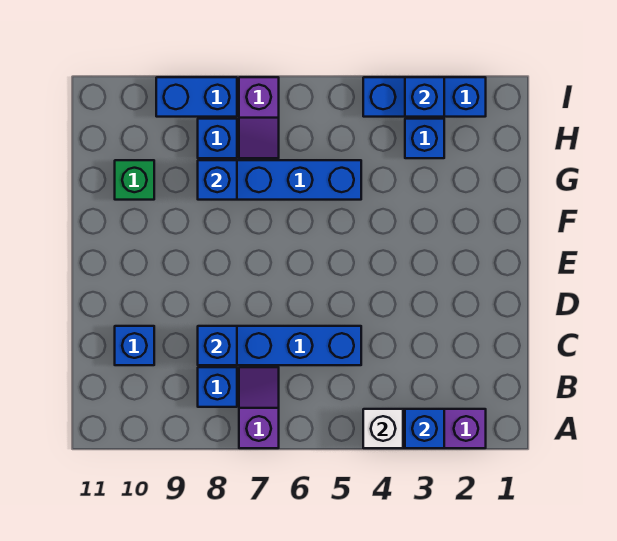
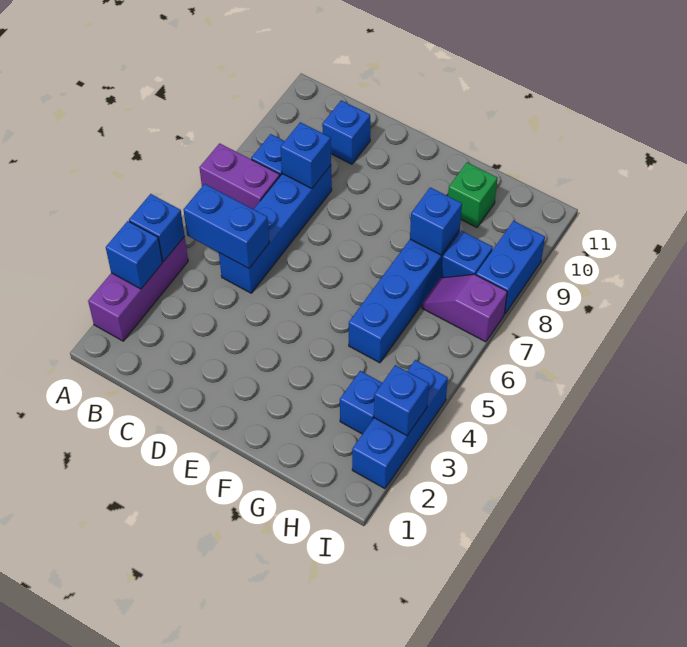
white 1x1 brick [363,409,403,448] -> blue 1x1 brick [129,194,185,261]
purple 1x2 slope [239,367,279,448] -> purple 1x2 brick [199,143,280,209]
none -> blue 1x2 brick [184,184,269,269]

